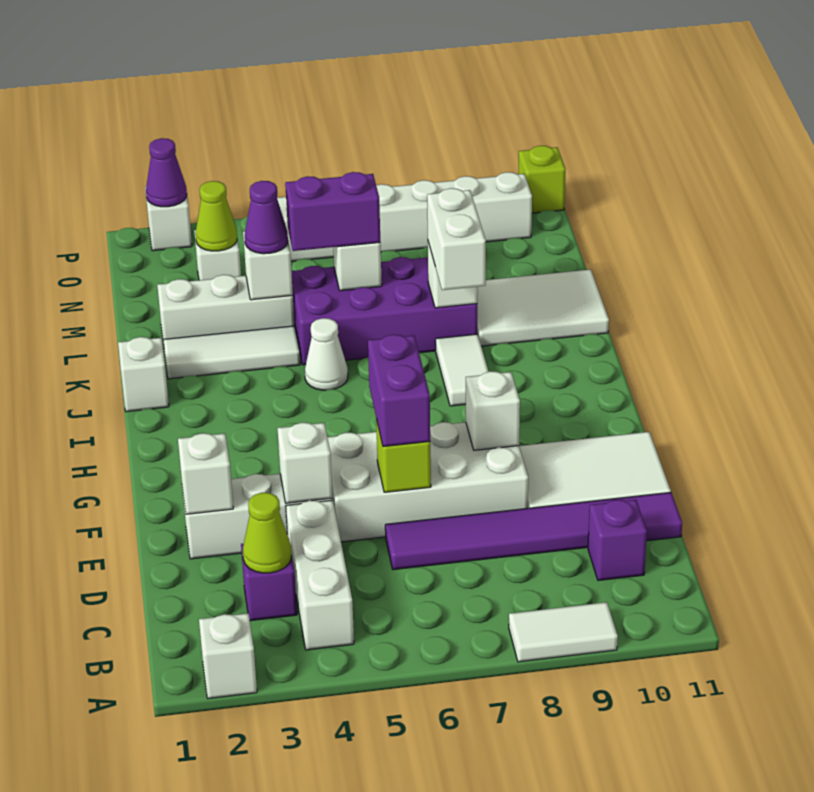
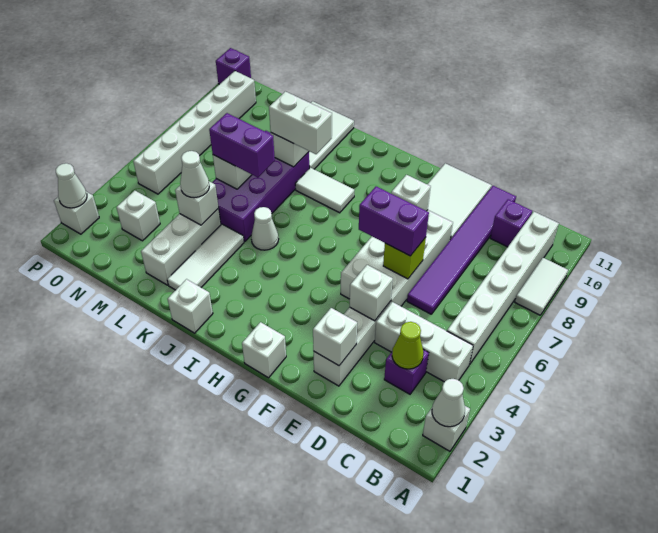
none -> white 1x1 cone [432,379,465,427]
none -> white 1x6 brick [447,212,559,364]
none -> white 1x1 brick [242,322,286,378]
purple 1x1 cone [245,181,288,254] -> white 1x1 cone [180,151,209,198]
purple 1x2 brick [285,172,380,251] -> purple 1x2 brick turned to [209,113,275,177]
lime 1x1 cone [195,181,237,251] -> none
purple 1x1 cone [146,138,187,207] -> white 1x1 cone [56,163,87,208]
lime 1x1 brick [518,146,565,213] -> purple 1x1 brick [216,48,251,84]

